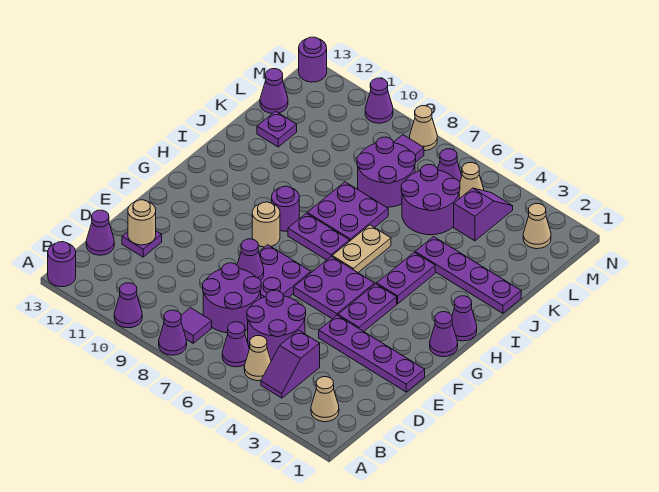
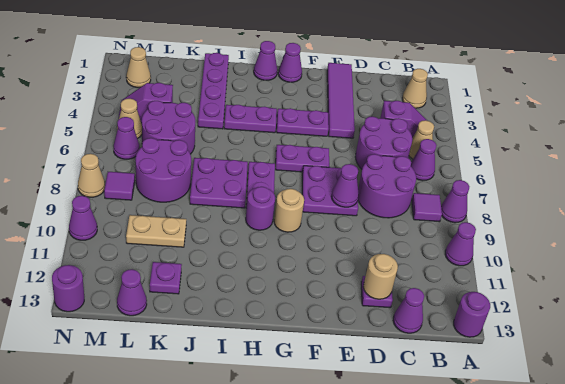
purple 1x4 plate [319,315,425,392] -> purple 1x4 tile [327,63,355,138]
purple 2x2 plate [294,256,375,319] -> purple 1x2 plate [276,145,329,172]
tan 1x2 plate [332,225,391,272] -> tan 1x2 plate moved to [126,215,186,247]

